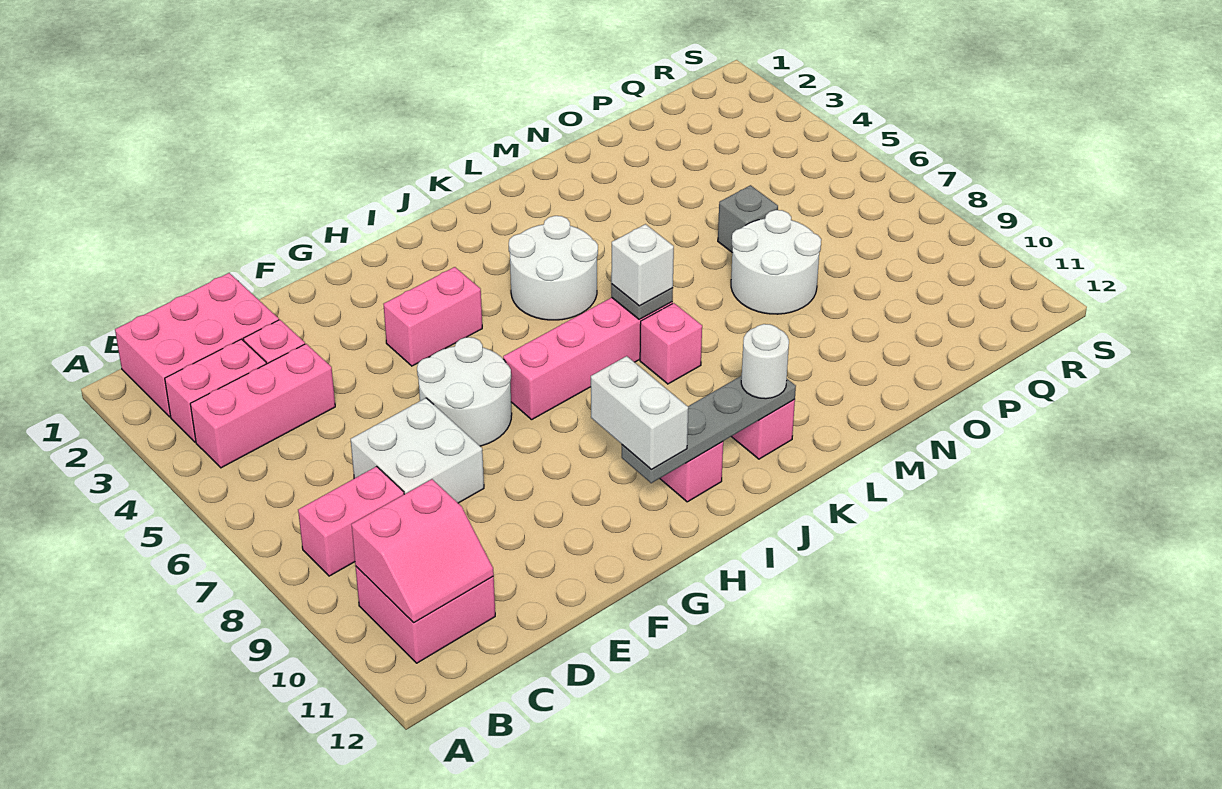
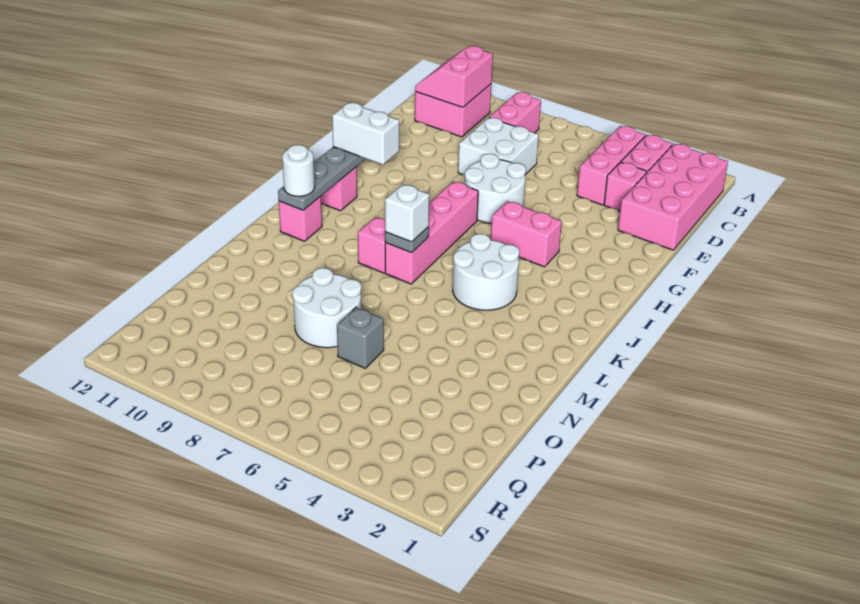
pink 2x3 brick [115,273,279,417] -> pink 2x4 brick [618,144,728,250]
pink 1x2 brick [383,267,482,366] -> pink 1x2 brick turned to [491,201,562,267]

